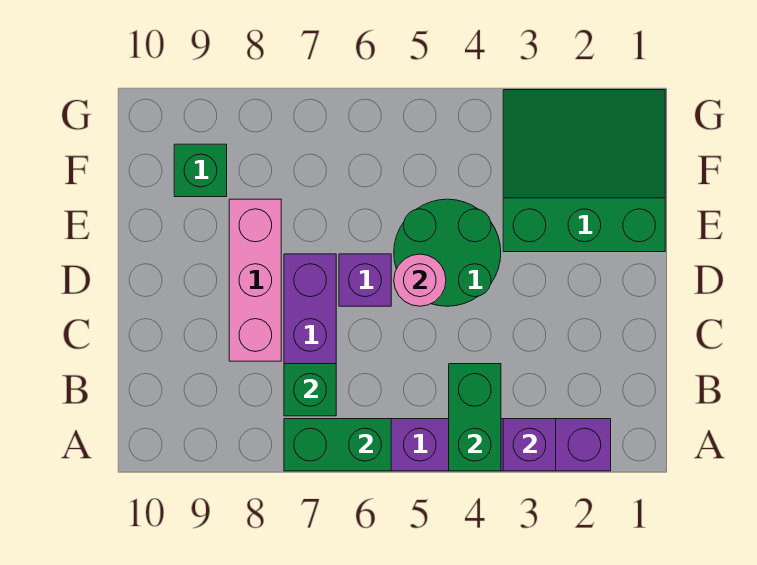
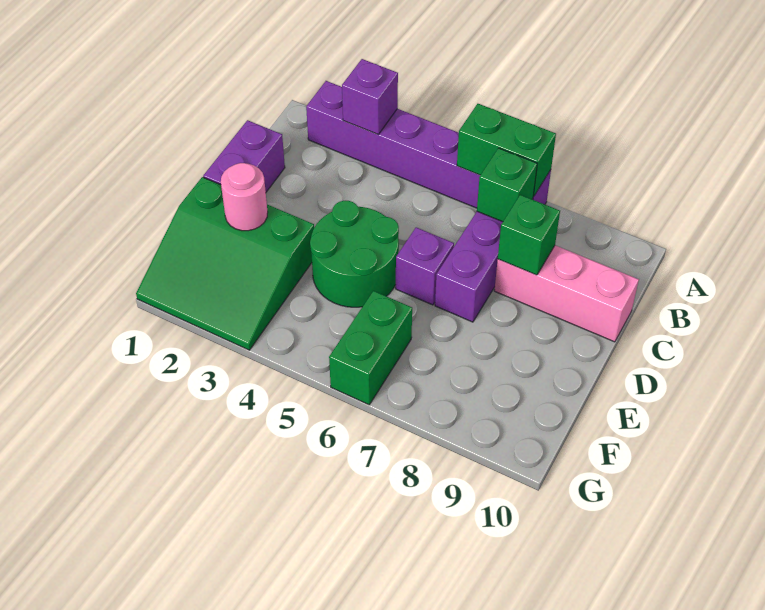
green 1x2 brick [449,364,501,471] -> green 1x2 brick moved to [329,291,412,405]
none -> purple 1x2 brick [203,120,285,192]
pink 1x3 brick [229,199,281,361] -> pink 1x3 brick turned to [494,245,639,342]
pink 1x1 round brick [394,254,446,306] -> pink 1x1 round brick moved to [221,163,268,231]
green 1x1 brick [174,144,227,197] -> green 1x1 brick moved to [498,195,560,275]

